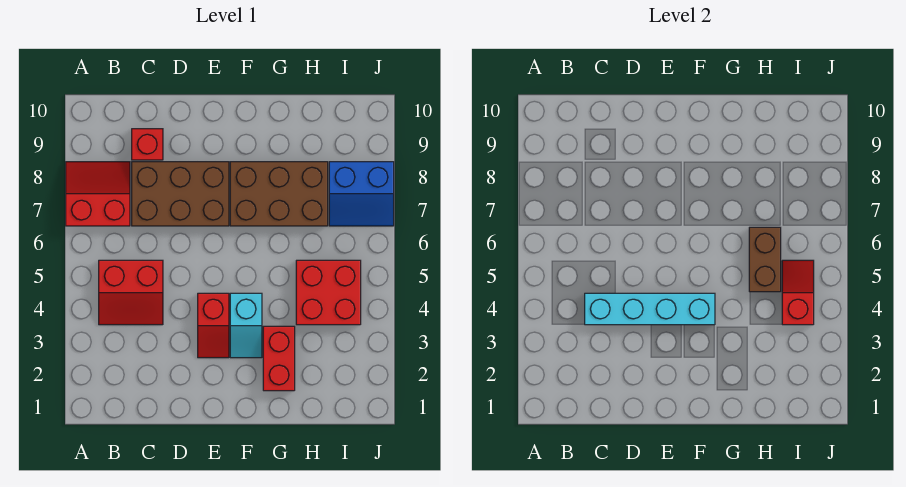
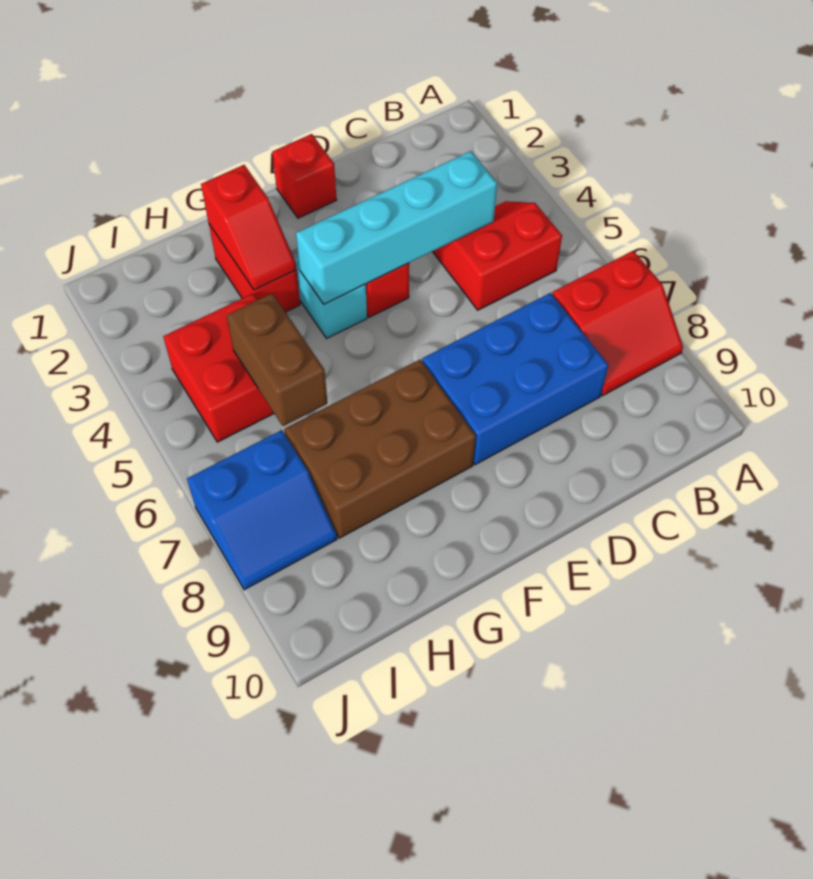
brown 2x3 brick [132,162,229,226] -> blue 2x3 brick [422,293,609,465]
red 1x1 brick [132,129,163,160] -> red 1x1 brick moved to [272,134,336,218]
red 1x2 slope [782,260,814,325] -> red 1x2 slope moved to [201,165,297,290]
blue 2x2 slope [329,162,394,226] -> blue 2x2 slope turned to [187,430,337,590]

